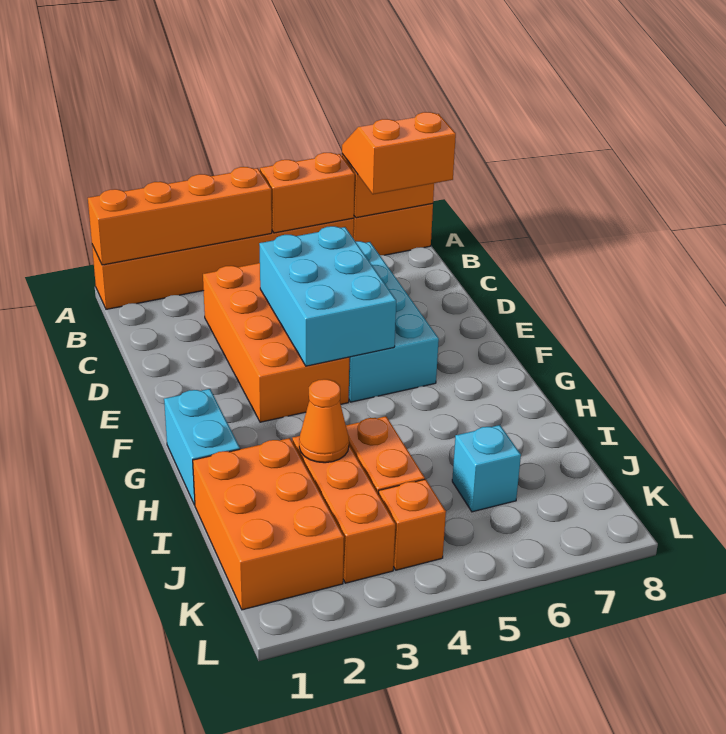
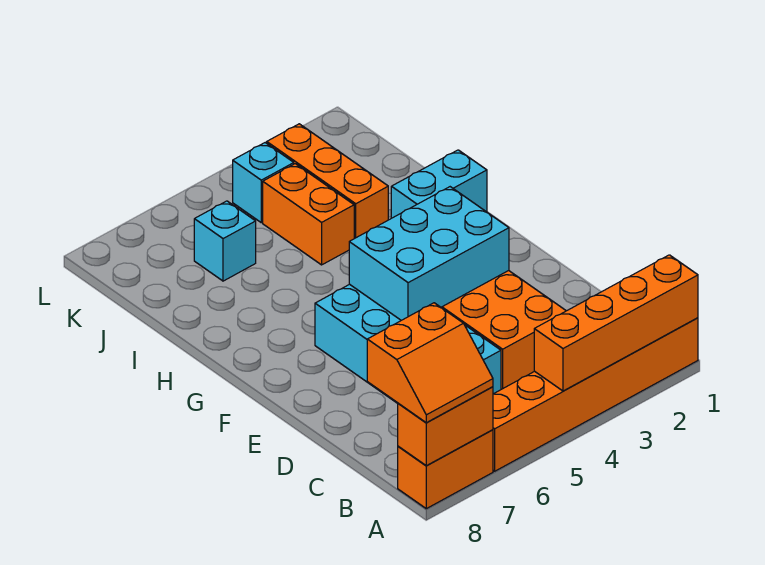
orange 1x2 brick [260,153,355,233] -> none
cyan 2x3 brick [259,226,396,366] -> cyan 2x3 brick turned to [349,187,509,320]
cyan 1x2 brick [164,389,240,505] -> cyan 1x2 brick turned to [391,150,487,218]
orange 2x3 brick [193,438,344,610] -> none
orange 1x1 cone [299,379,349,463] -> none
orange 1x1 brick [378,479,446,570] -> cyan 1x1 brick [233,143,294,223]

